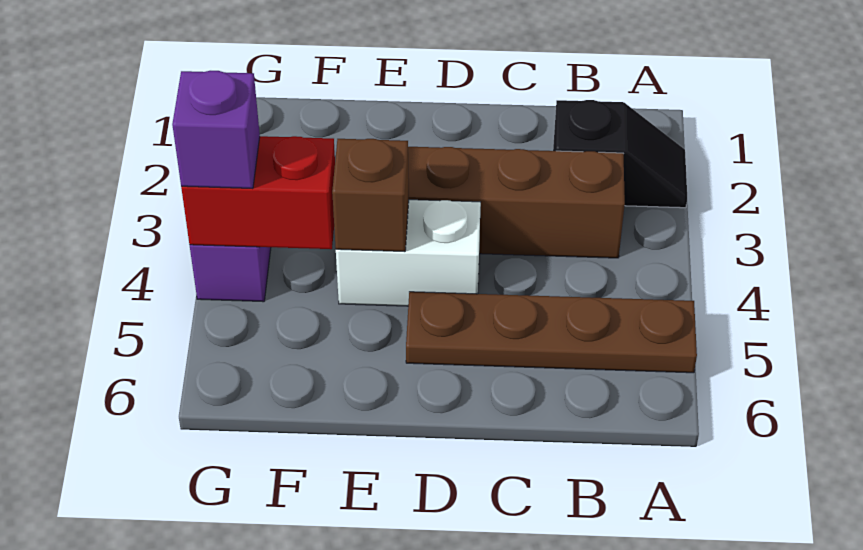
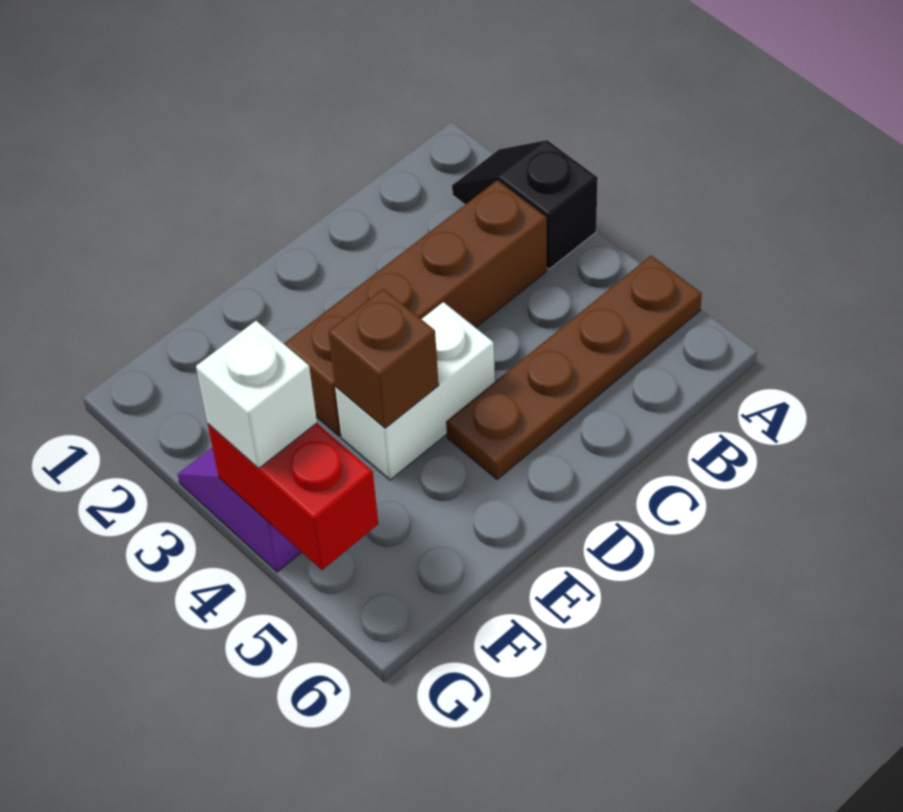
black 1x2 slope [553,100,687,208] -> black 1x2 slope turned to [452,140,598,269]
red 1x2 brick [181,136,335,249] -> red 1x2 brick turned to [208,423,378,570]
purple 1x1 brick [172,71,260,189] -> white 1x1 brick [196,321,317,469]

